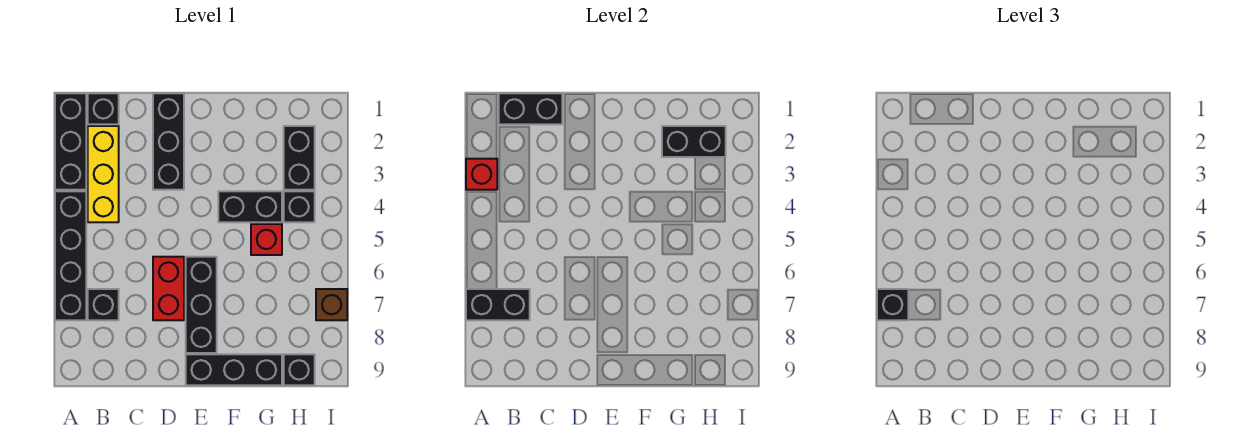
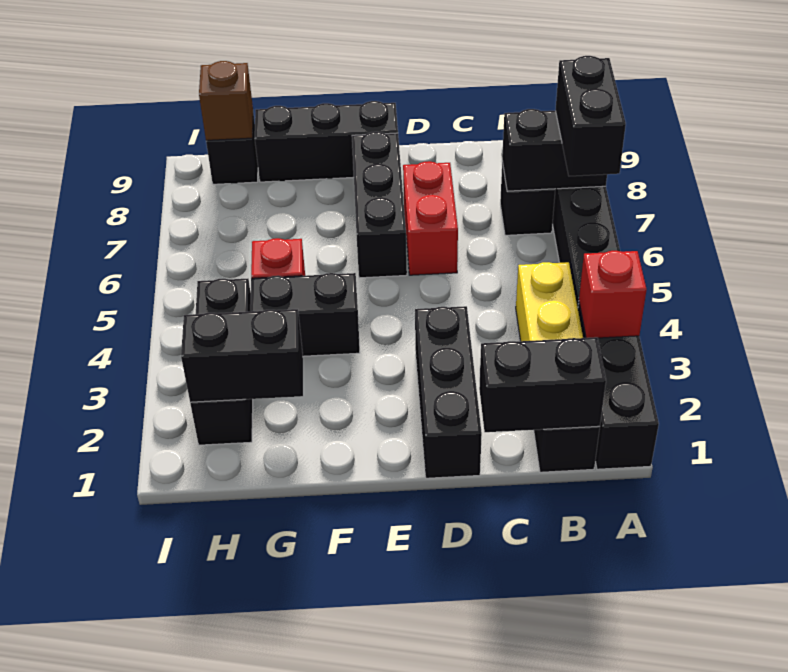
black 1x1 brick [877,289,908,320] -> black 1x2 brick [555,56,626,176]
brown 1x1 brick [316,289,347,320] -> brown 1x1 brick moved to [199,61,253,140]

